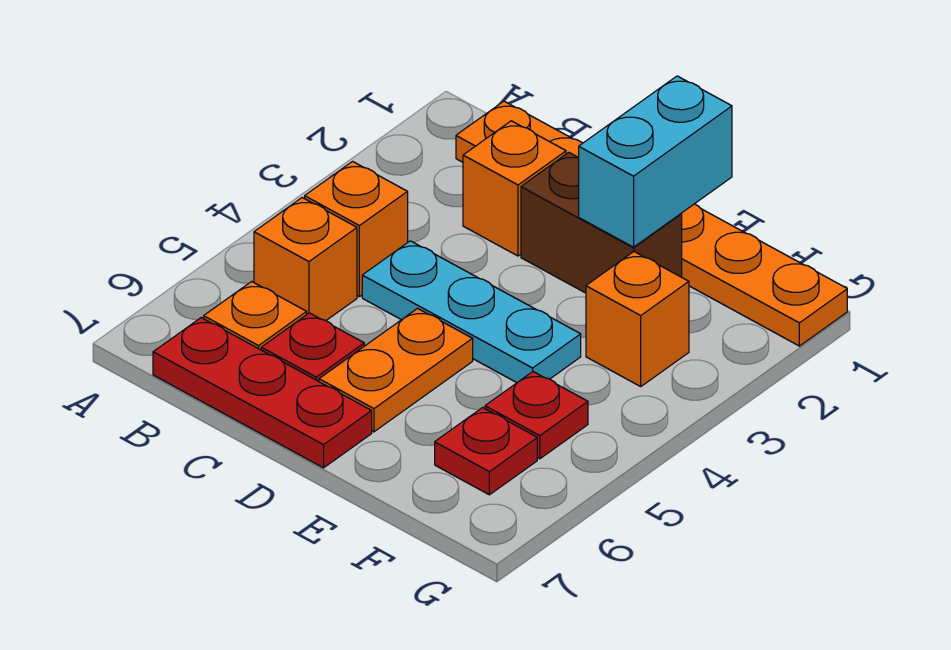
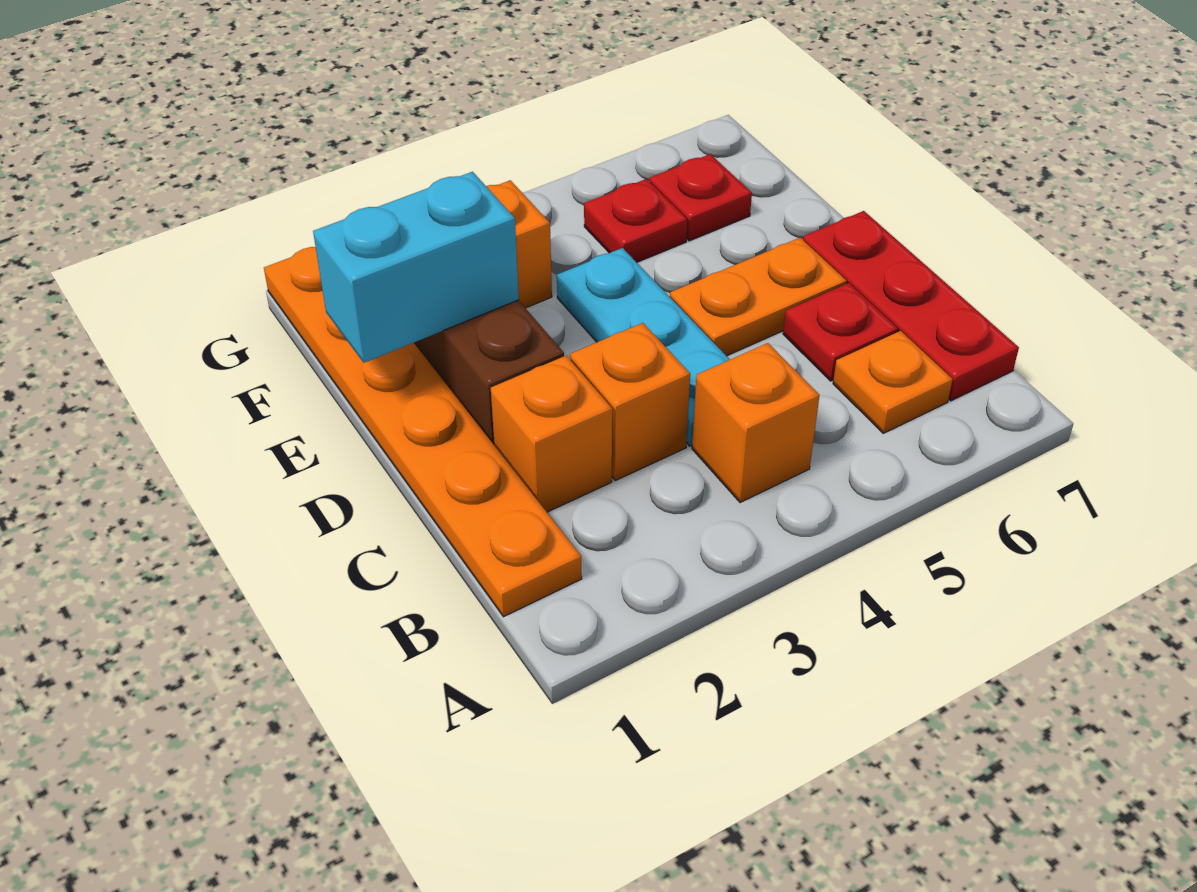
orange 1x1 brick [254,198,357,320] -> orange 1x1 brick moved to [570,323,690,480]

